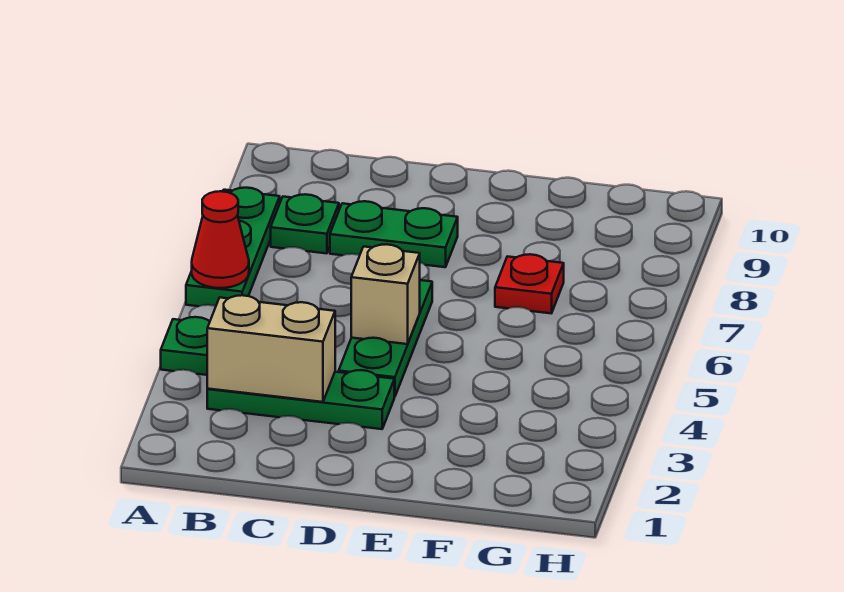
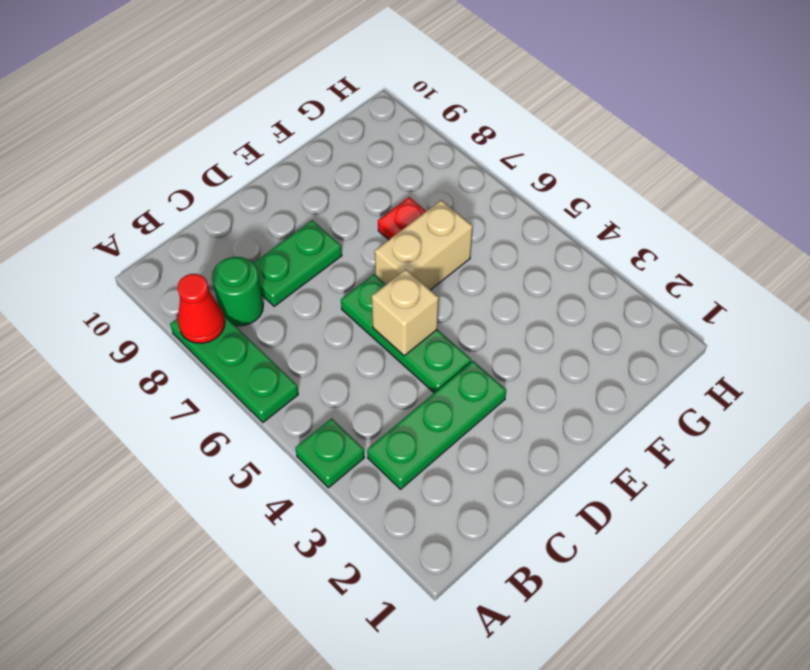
red 1x1 cone [192,191,249,288] -> red 1x1 cone moved to [178,274,225,343]
tan 1x2 brick [207,295,335,402] -> tan 1x2 brick moved to [375,200,473,290]
green 1x1 plate [271,194,339,253] -> green 1x1 round brick [212,257,263,326]

